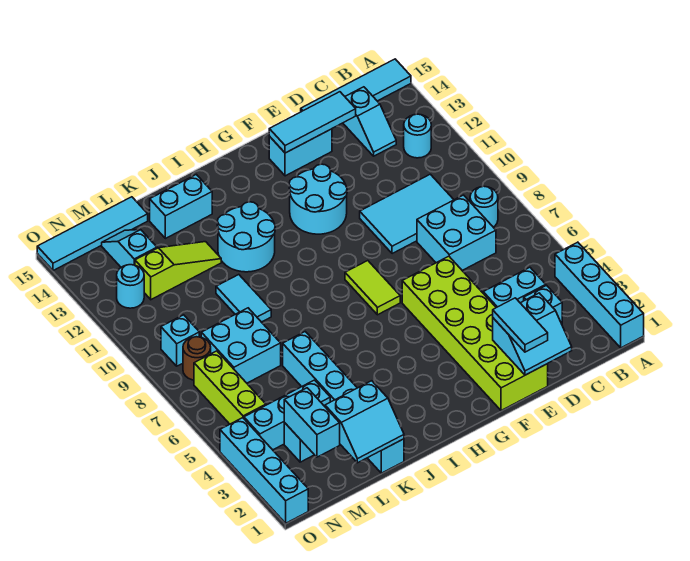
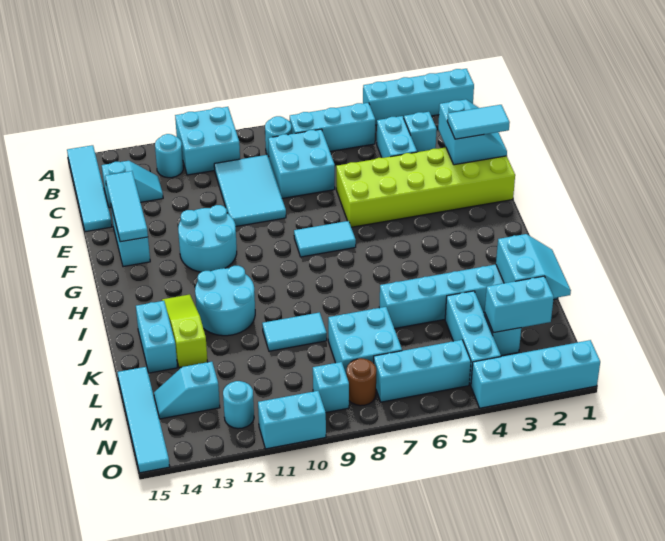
none -> cyan 2x2 brick [175,107,240,175]
none -> cyan 1x3 brick [290,103,375,151]
lime 1x2 tile [345,261,400,315] -> cyan 1x2 tile [294,221,356,257]
lime 1x3 slope [135,242,221,300] -> lime 1x3 slope moved to [162,294,208,368]
lime 1x3 brick [194,351,266,424] -> cyan 1x3 brick [374,340,471,402]
none -> cyan 1x2 brick [258,391,326,449]

